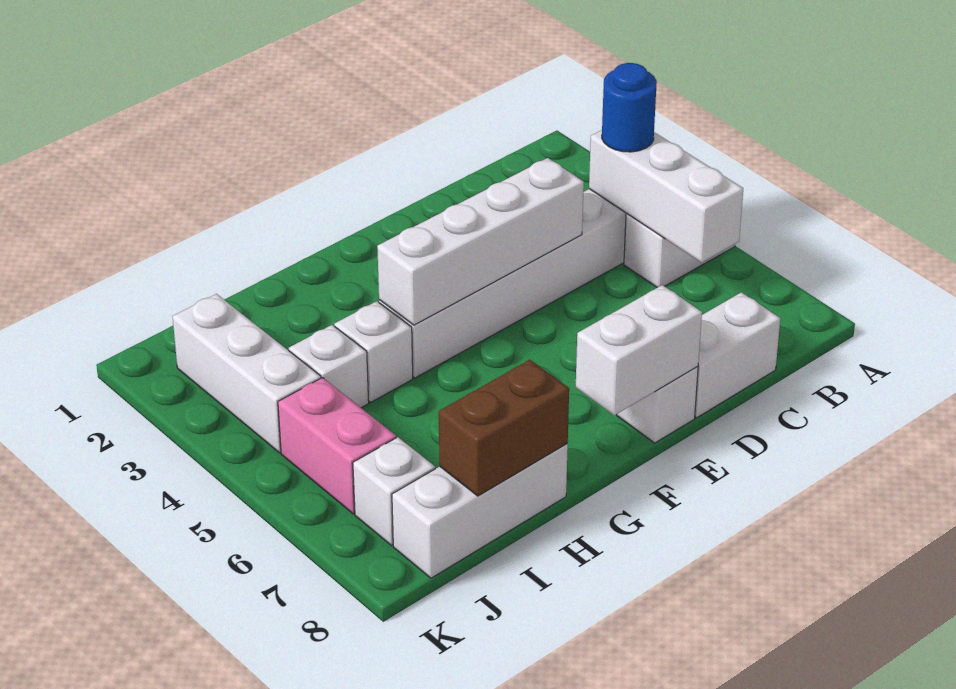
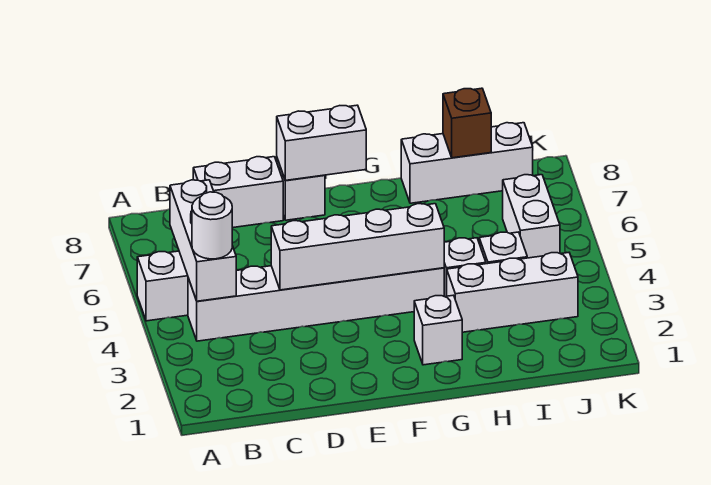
blue 1x1 round brick [602,63,657,152] -> white 1x1 round brick [192,192,232,259]
brown 1x2 brick [439,360,569,496] -> brown 1x1 brick [443,88,491,158]
white 1x3 brick [173,294,321,453] -> white 1x3 brick turned to [447,253,578,332]
pink 1x2 brick [278,378,396,514] -> white 1x2 brick [503,175,560,258]
white 1x1 brick [353,437,435,546] -> white 1x1 brick moved to [414,295,462,365]

